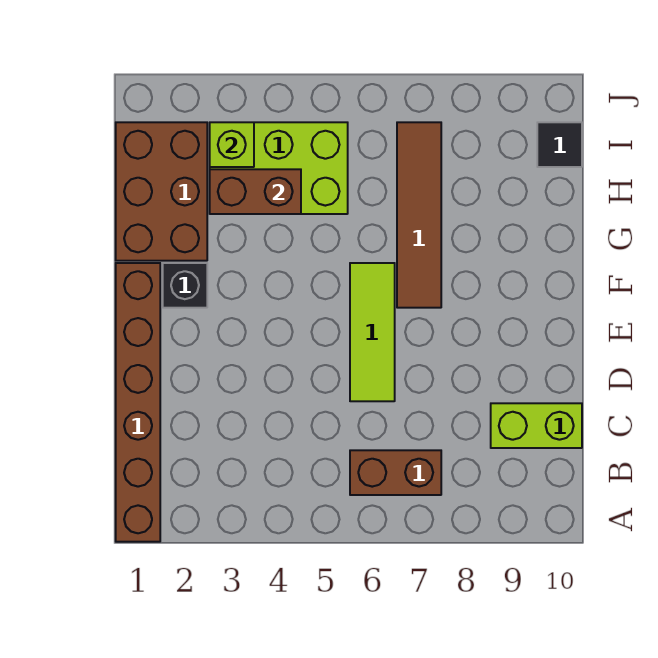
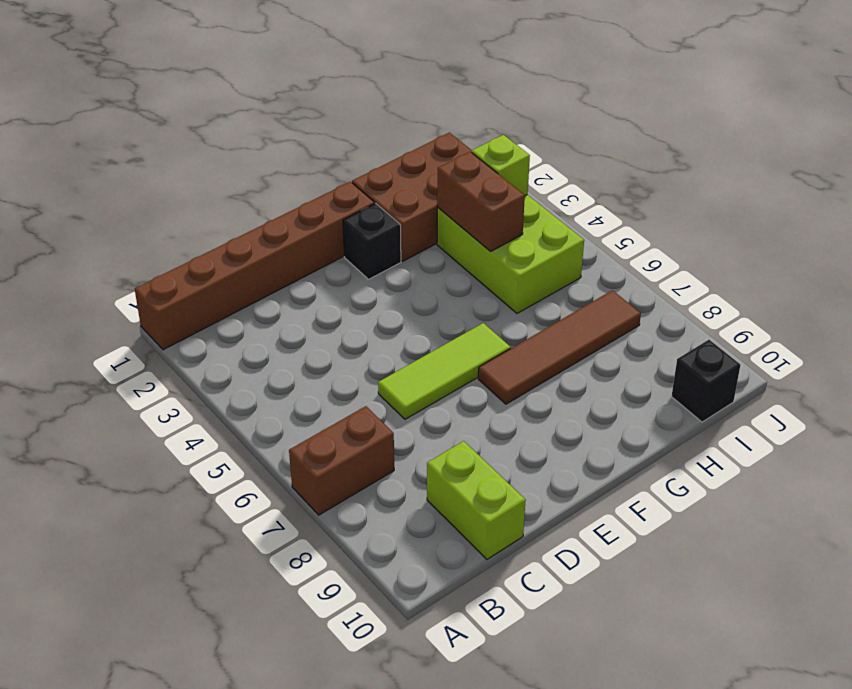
brown 1x2 brick [350,450,441,495] -> brown 1x2 brick turned to [289,406,394,515]
black 1x1 tile [537,122,582,167] -> black 1x1 brick [672,340,740,422]

